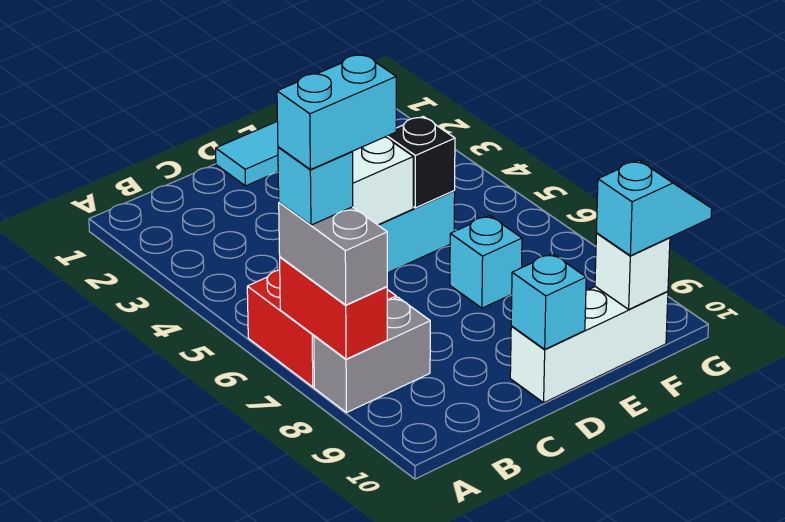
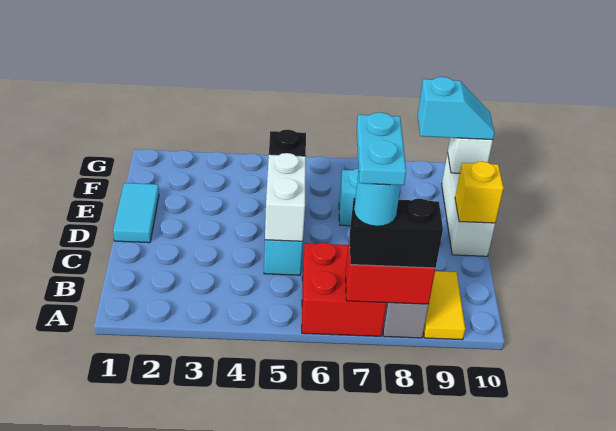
grey 1x2 brick [279,202,387,305] -> black 1x2 brick [349,198,443,268]
cyan 1x1 brick [278,147,353,225] -> cyan 1x1 round brick [354,172,401,226]
cyan 1x2 brick [277,54,396,170] -> cyan 1x2 plate [357,112,406,185]
none -> yellow 1x2 tile [424,271,465,340]
cyan 1x1 brick [511,254,586,349] -> yellow 1x1 brick [455,161,504,223]
cyan 1x2 slope [596,160,712,256] -> cyan 1x2 slope turned to [418,77,494,140]

